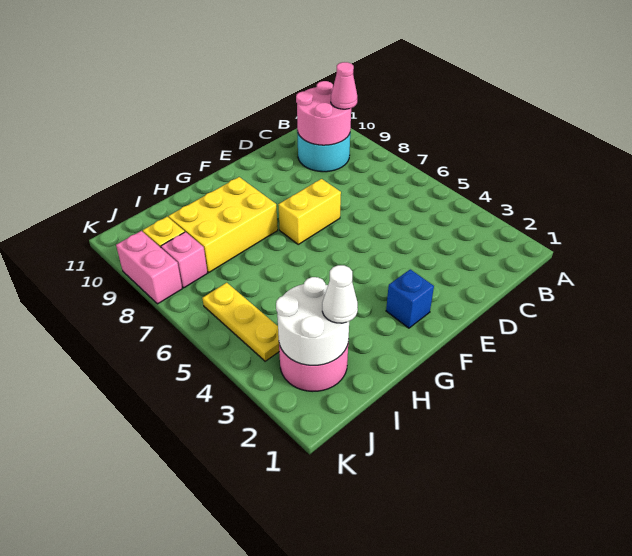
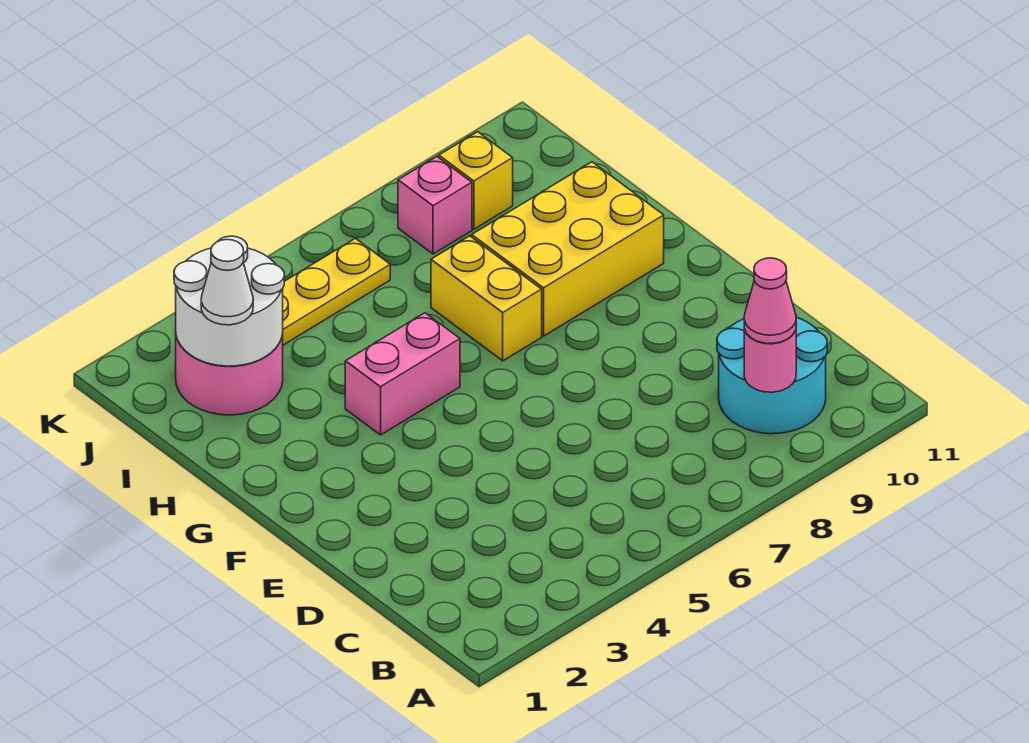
pink 2x2 round brick [296,81,351,145] -> pink 1x1 round brick [744,329,796,392]
yellow 1x2 brick [278,179,341,244] -> yellow 1x2 brick moved to [431,236,542,361]
blue 1x1 brick [386,269,434,328] -> none
yellow 2x3 brick [169,177,278,272] -> yellow 2x3 brick turned to [472,162,664,336]
pink 1x2 brick [116,231,182,304] -> pink 1x2 brick moved to [345,313,460,435]

